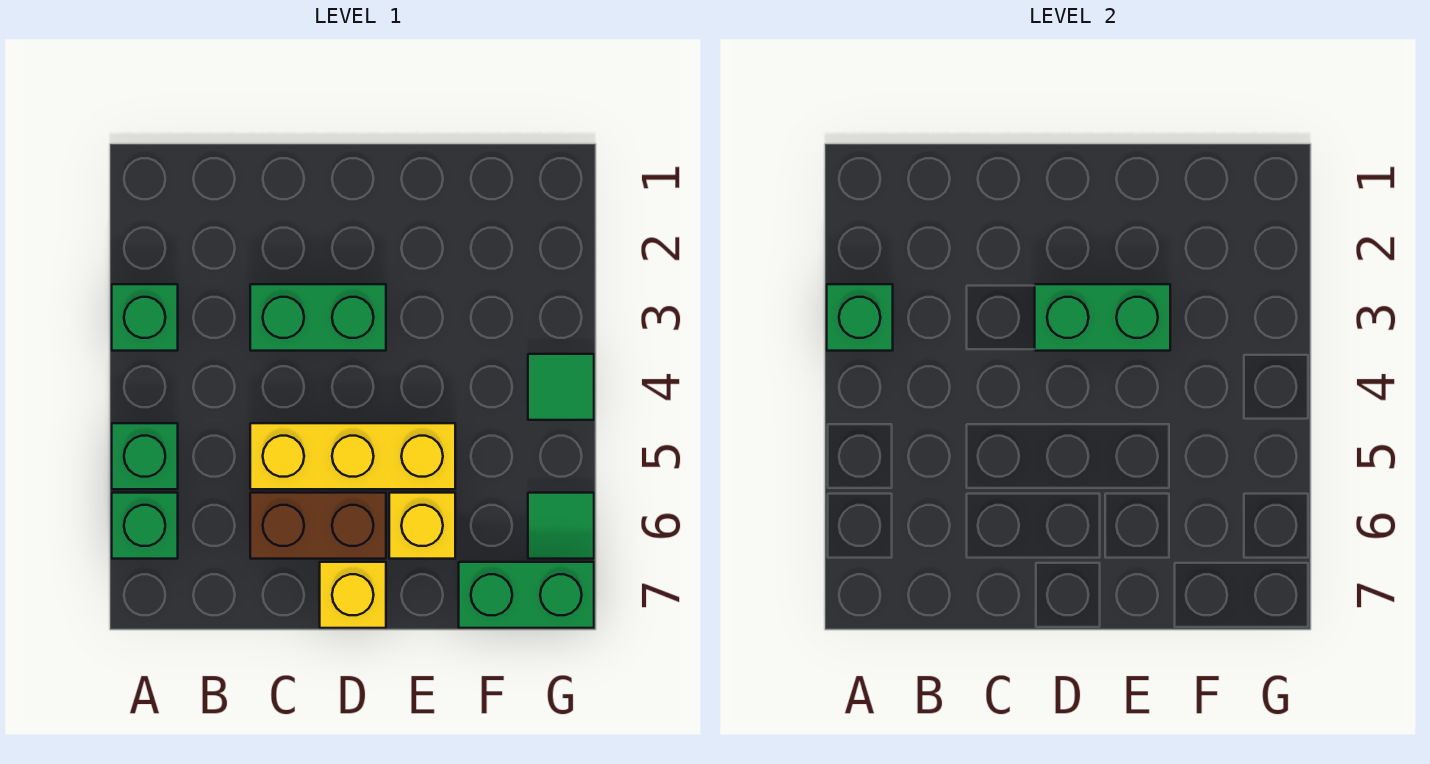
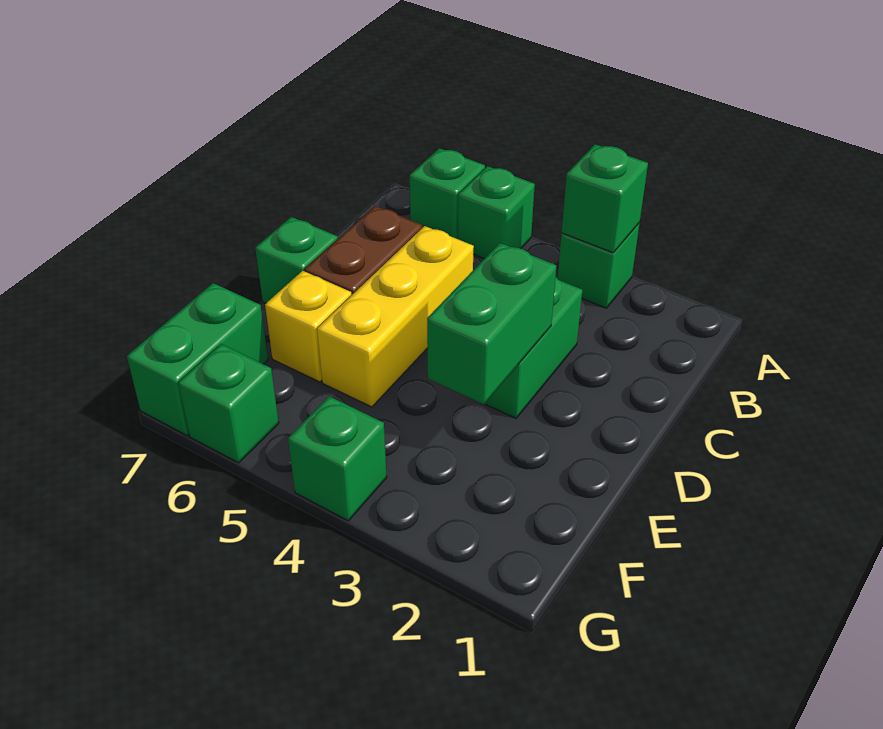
yellow 1x1 brick [320,562,386,628] -> green 1x1 brick [255,217,338,304]
green 1x1 tile [528,354,594,420] -> green 1x1 brick [288,396,387,521]
green 1x1 tile [528,493,594,559] -> green 1x1 brick [178,344,279,463]

